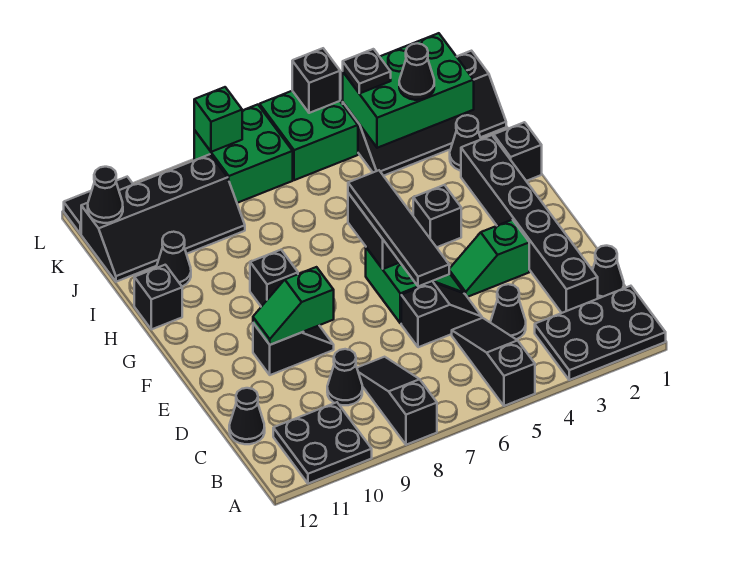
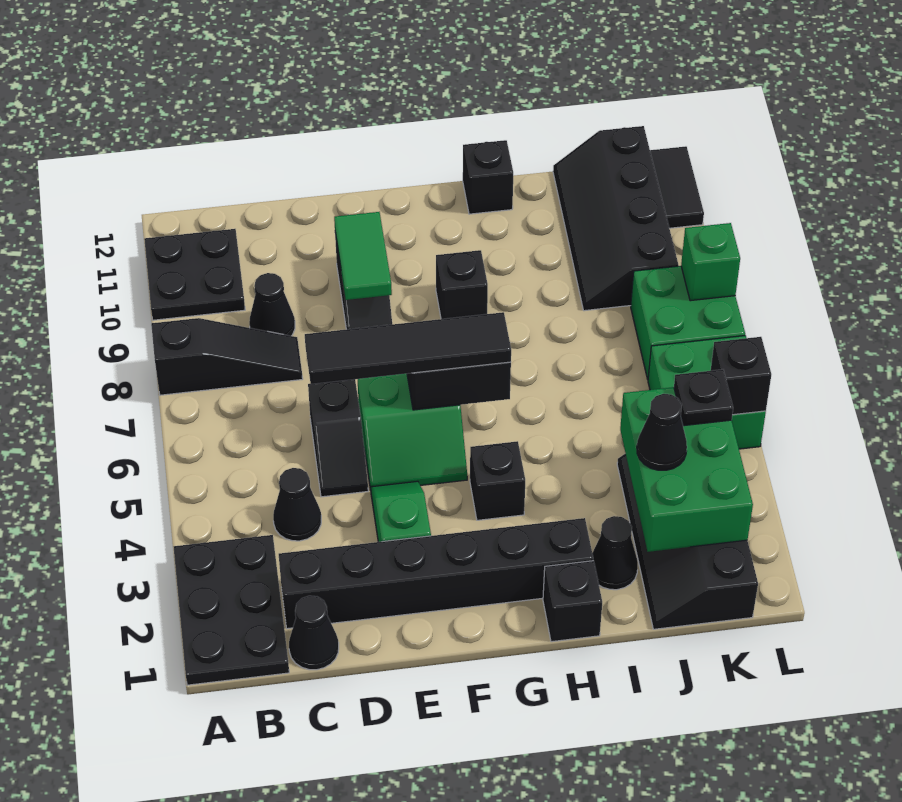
black 1x3 slope [452,318,535,406] -> none
black 1x1 cone [229,388,265,444] -> none
green 1x2 slope [253,267,334,345] -> green 1x2 tile [334,212,392,300]
black 1x1 cone [156,232,191,286] -> none
black 1x1 cone [88,167,123,223] -> none

